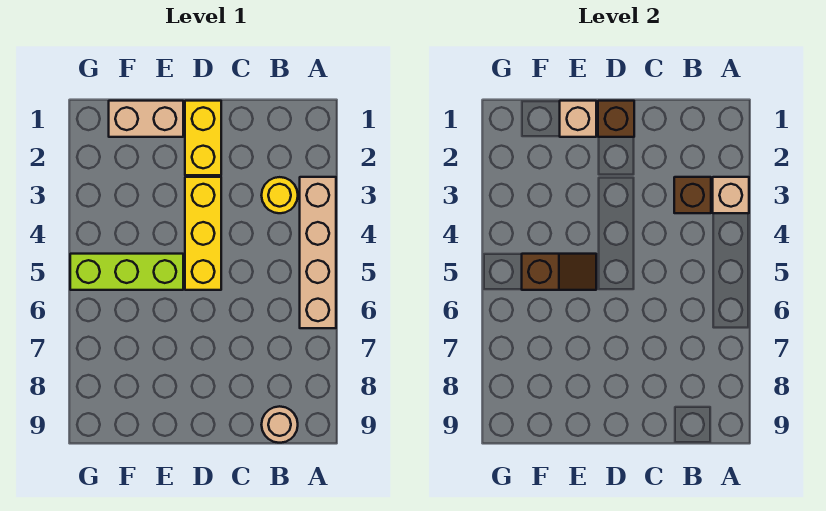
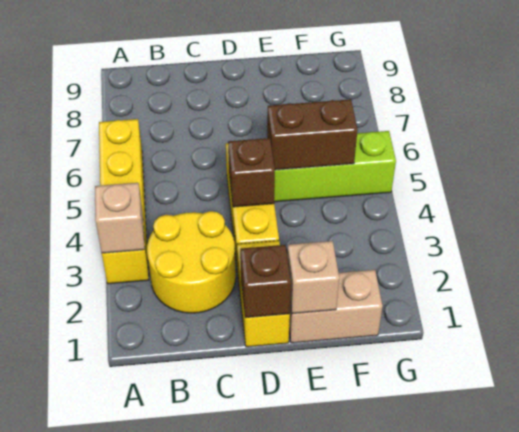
tan 1x4 brick [300,177,336,328] -> yellow 1x4 brick [99,119,149,284]
yellow 1x1 round brick [261,177,298,213] -> yellow 2x2 round brick [147,211,236,313]
brown 1x1 brick [674,177,711,213] -> brown 1x1 brick moved to [228,138,275,207]
tan 1x1 round brick [261,406,298,443] -> none
brown 1x2 slope [522,254,596,290] -> brown 1x2 brick [267,99,358,170]

